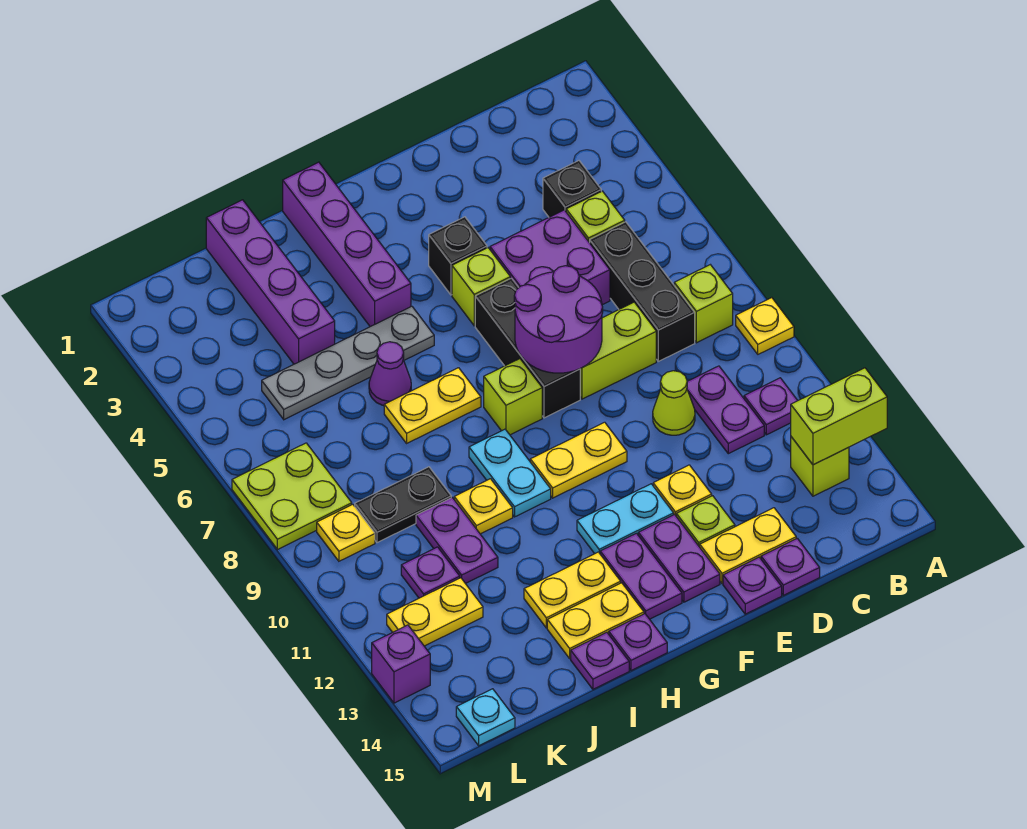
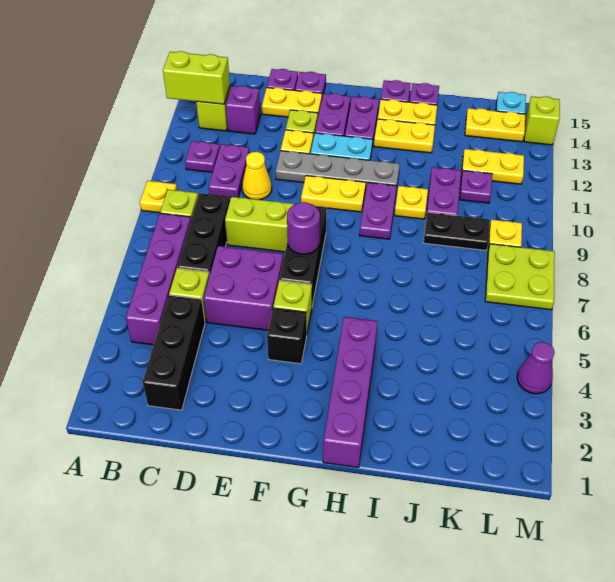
black 1x1 brick [543,161,601,217] -> black 1x3 brick [143,295,205,410]
lime 1x1 cone [653,371,695,435] -> yellow 1x1 cone [242,152,272,200]
purple 2x2 round brick [514,266,603,373] -> purple 1x1 round brick [287,202,320,254]
lime 1x1 brick [484,359,542,435] -> lime 1x1 brick moved to [524,96,560,145]
grey 1x4 plate [262,306,434,420] -> grey 1x4 plate moved to [275,151,400,190]
yellow 1x2 plate [384,368,481,443] -> yellow 1x2 plate moved to [465,108,525,142]
cyan 1x2 plate [469,429,551,517] -> purple 1x2 plate [359,183,397,239]
purple 1x1 cone [369,342,411,406] -> purple 1x1 cone moved to [517,342,555,394]
purple 1x4 brick [206,200,335,364] -> purple 1x4 brick moved to [126,213,191,345]
purple 1x1 brick [372,625,430,703] -> purple 1x1 brick moved to [226,86,260,134]

